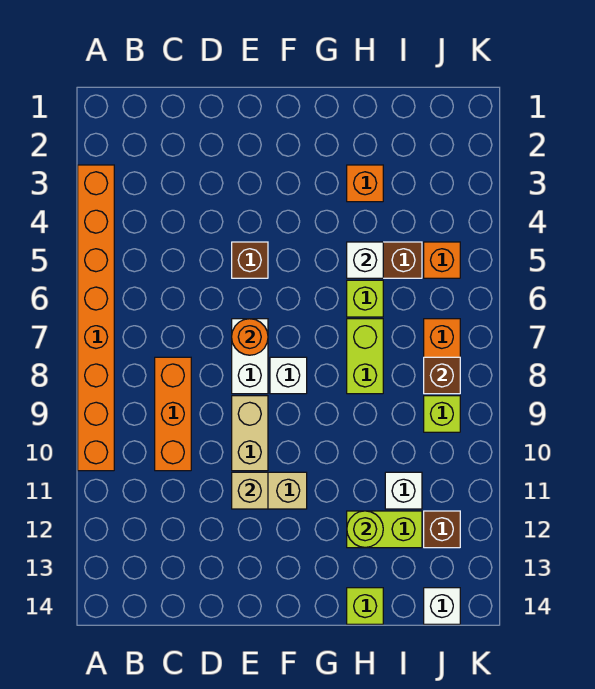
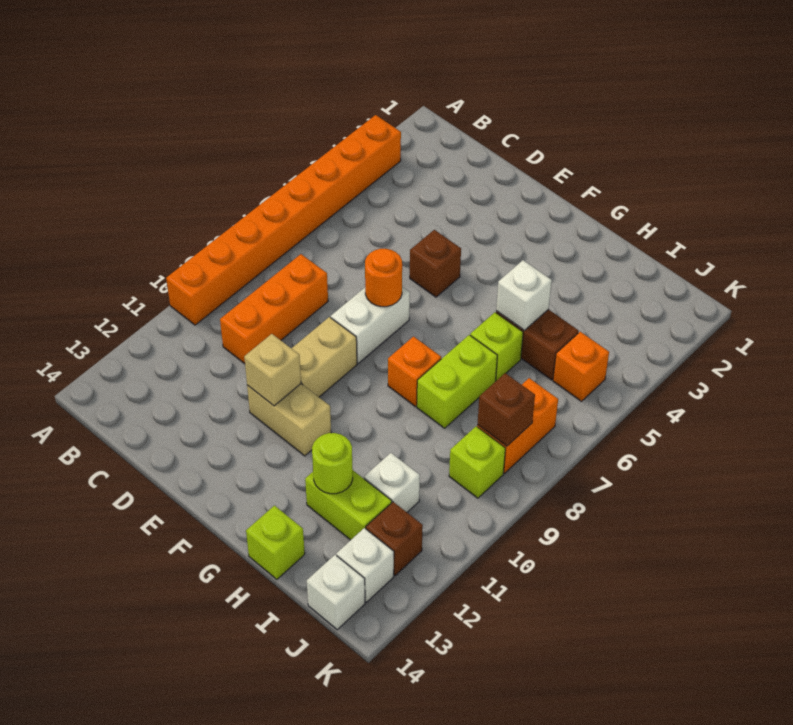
white 1x1 brick [270,357,307,394] -> white 1x1 brick moved to [336,528,394,602]
orange 1x1 brick [347,165,383,202] -> orange 1x1 brick moved to [388,337,441,406]

